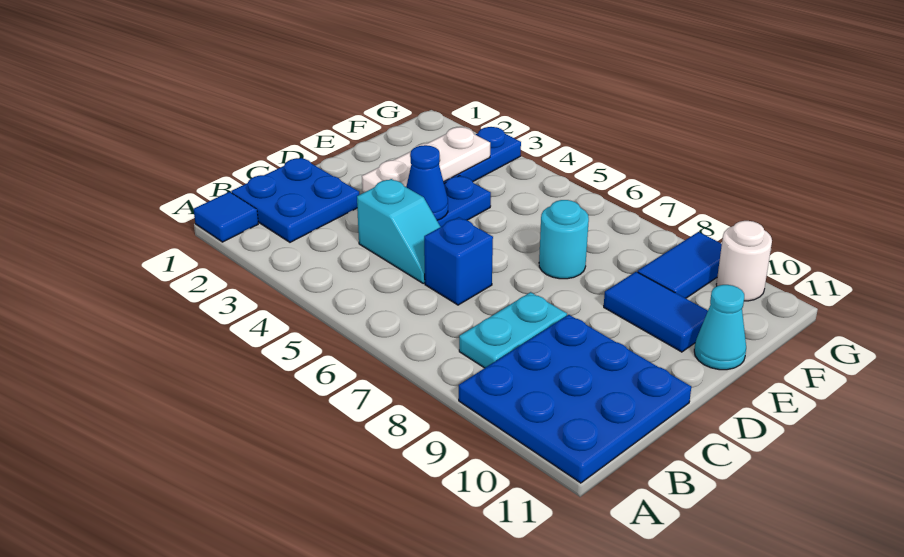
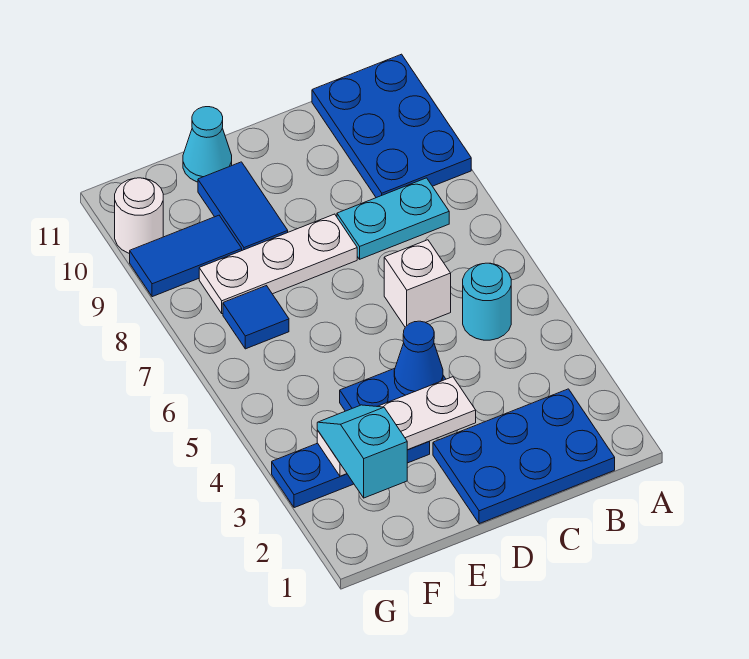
blue 1x1 tile [194,192,258,242] -> blue 1x1 tile moved to [223,286,289,349]
blue 3x3 plate [459,315,691,483] -> blue 2x3 plate [312,54,471,198]
blue 2x2 plate [231,158,359,242] -> blue 2x3 plate [433,389,615,524]
cyan 1x2 slope [357,179,440,283] -> cyan 1x2 slope moved to [317,405,407,498]
blue 1x1 brick [424,217,493,305] -> white 1x1 brick [384,240,451,327]
none -> white 1x3 plate [199,214,357,314]
cyan 1x1 round brick [539,200,589,279] -> cyan 1x1 round brick moved to [463,263,511,340]

